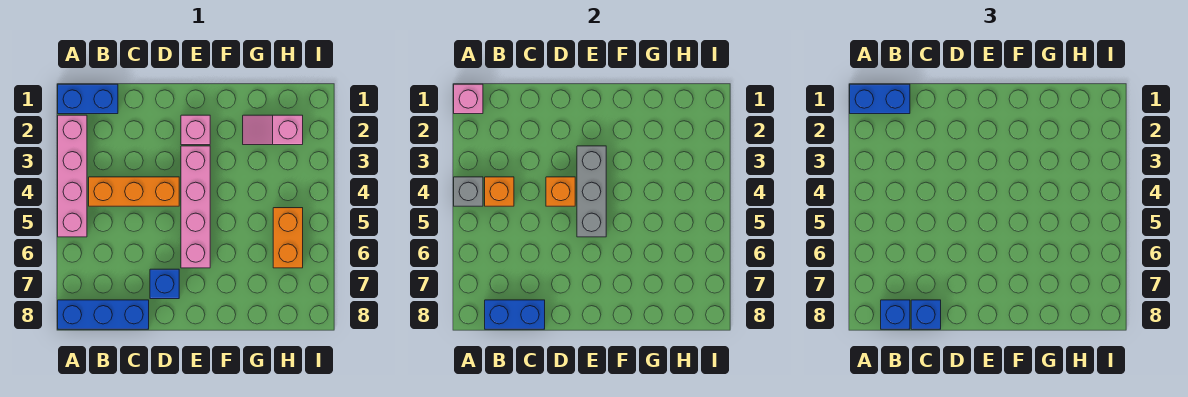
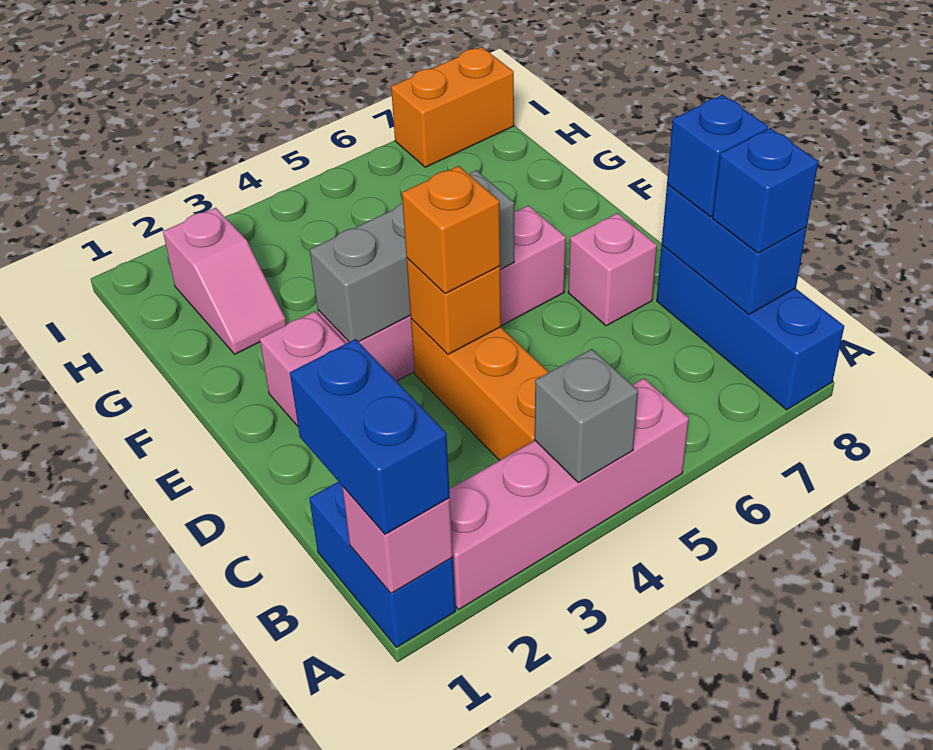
orange 1x1 brick [485,177,514,206] -> orange 1x1 brick moved to [402,166,500,294]
blue 1x1 brick [150,269,179,299] -> pink 1x1 brick [568,213,657,326]
orange 1x2 brick [273,208,303,268] -> orange 1x2 brick moved to [391,47,514,167]

